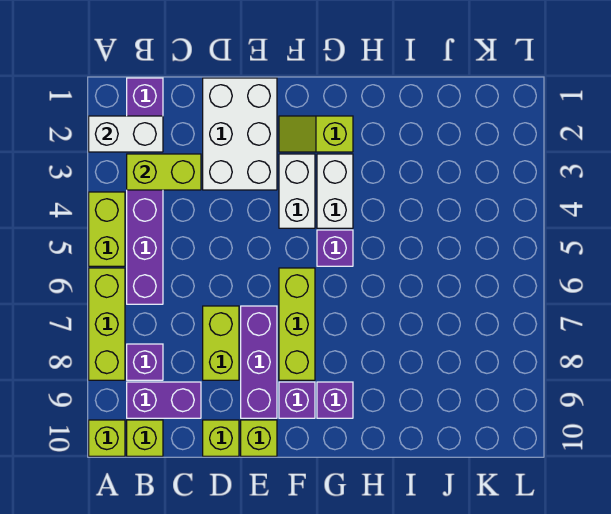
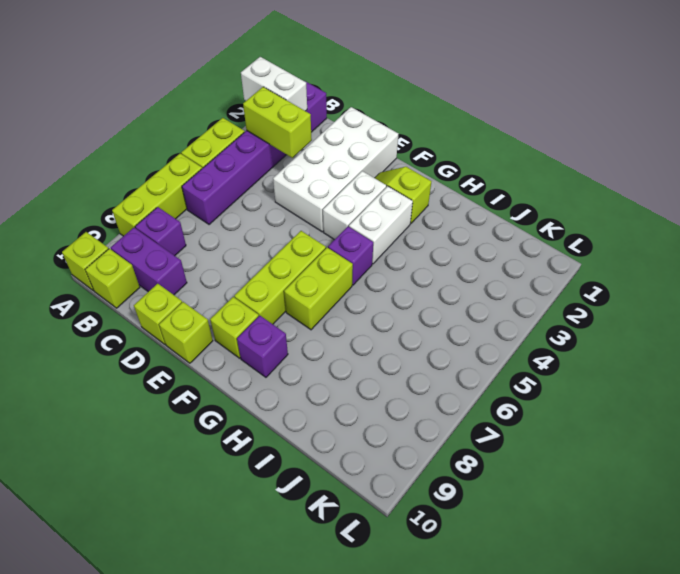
white 2x3 brick [203,78,277,190] -> white 2x4 brick [273,107,398,232]
lime 1x2 brick [203,306,239,380] -> lime 1x2 brick moved to [284,248,353,330]
purple 1x3 brick [241,306,277,418] -> none
purple 1x1 brick [279,382,315,418] -> lime 1x1 brick [210,297,259,358]

